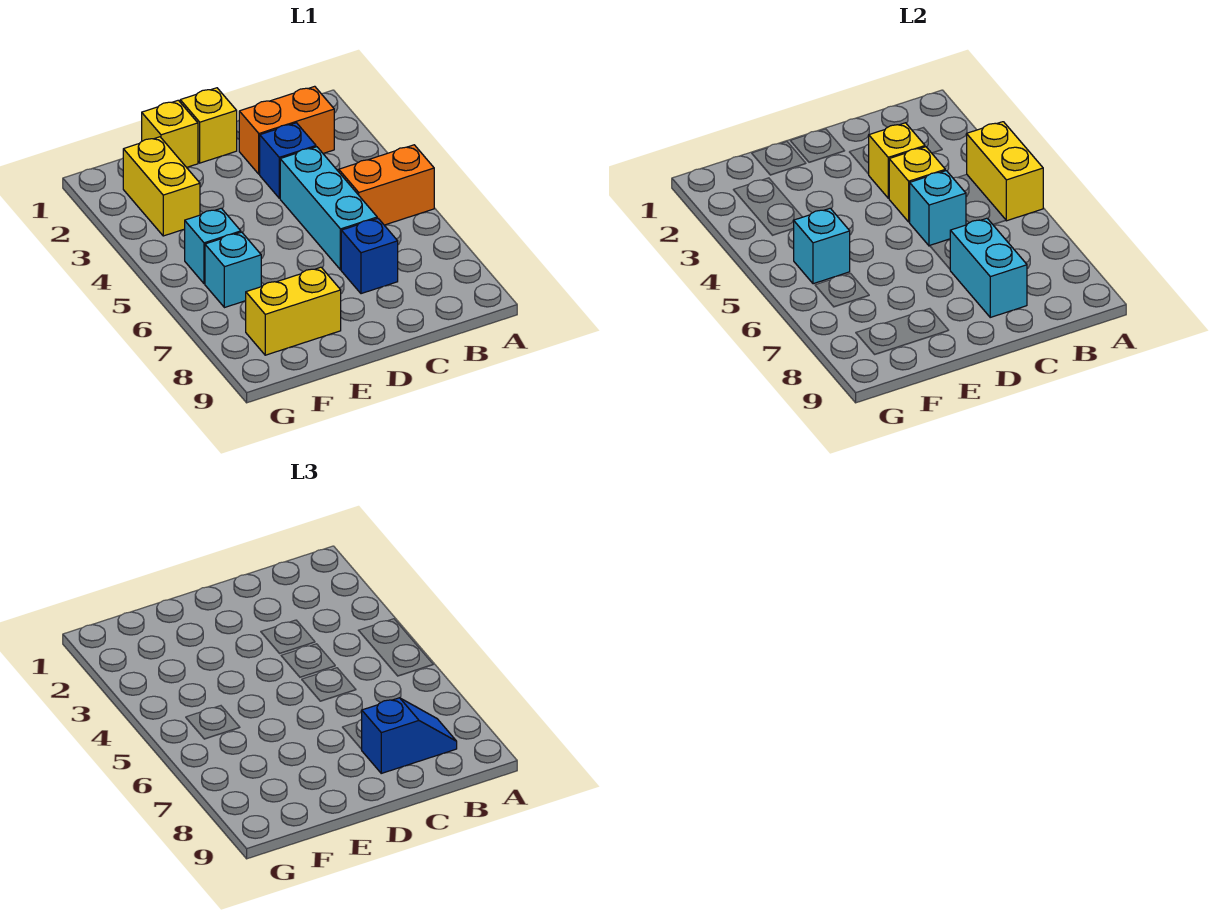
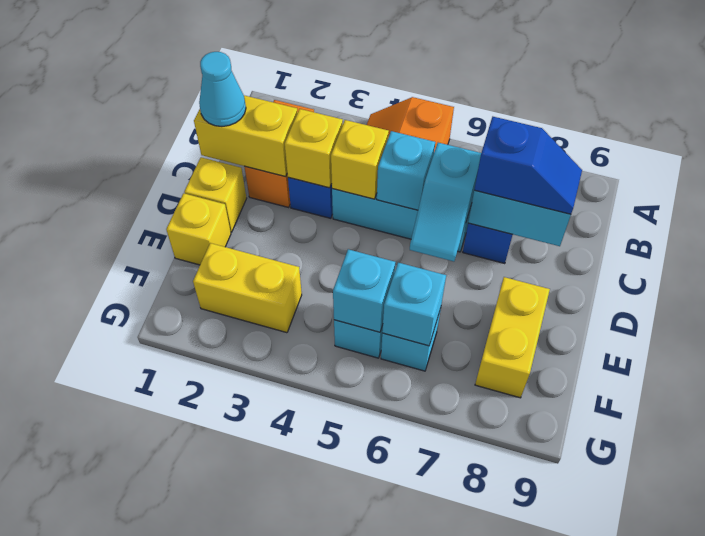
yellow 1x2 brick [967,122,1043,221] -> yellow 1x2 brick moved to [194,95,298,177]
blue 1x2 slope [361,698,457,773] -> blue 1x2 slope turned to [474,117,582,214]
none -> cyan 1x1 cone [199,52,246,126]
none -> cyan 1x2 slope [410,143,481,261]
none -> cyan 1x1 brick [382,263,446,346]

